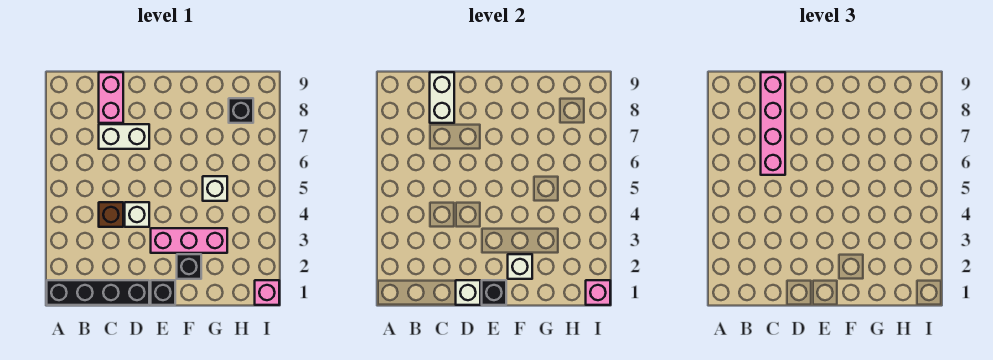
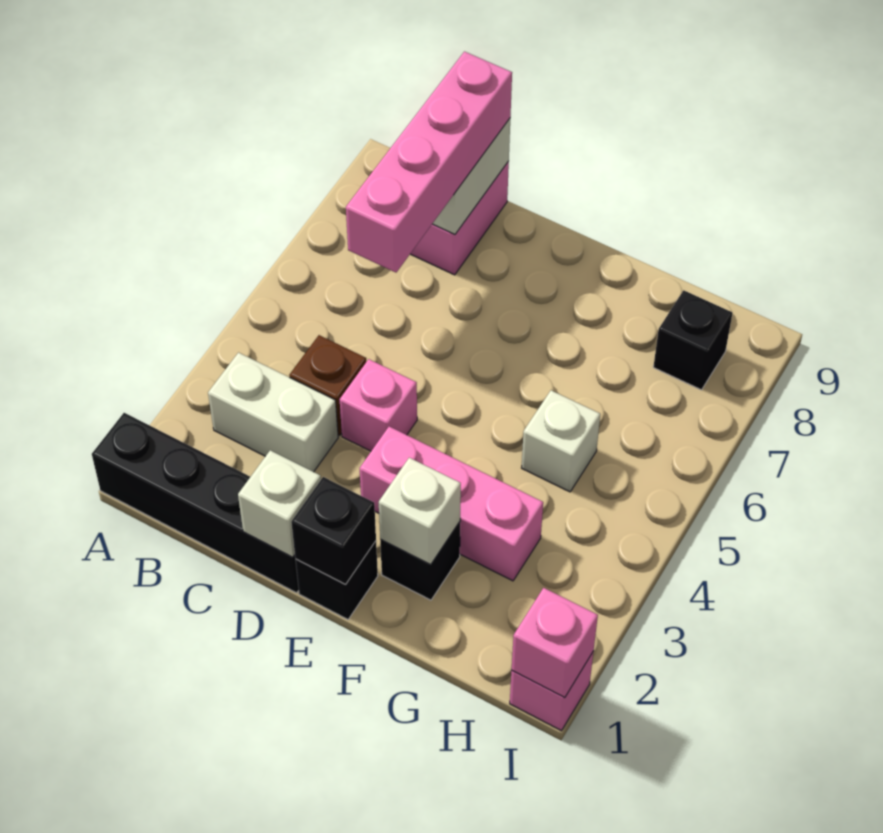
white 1x2 brick [99,124,149,149] -> white 1x2 brick moved to [208,353,338,472]
white 1x1 brick [125,202,149,227] -> pink 1x1 brick [340,359,417,451]

